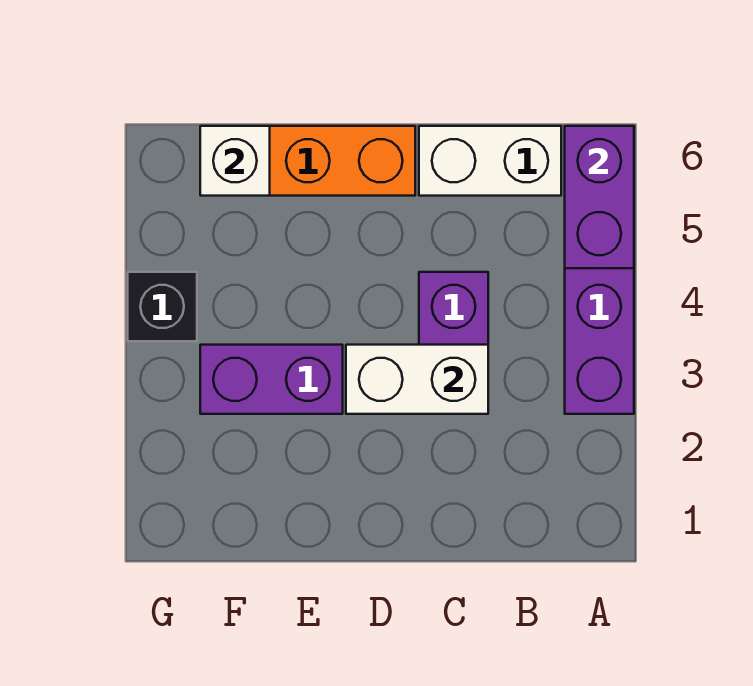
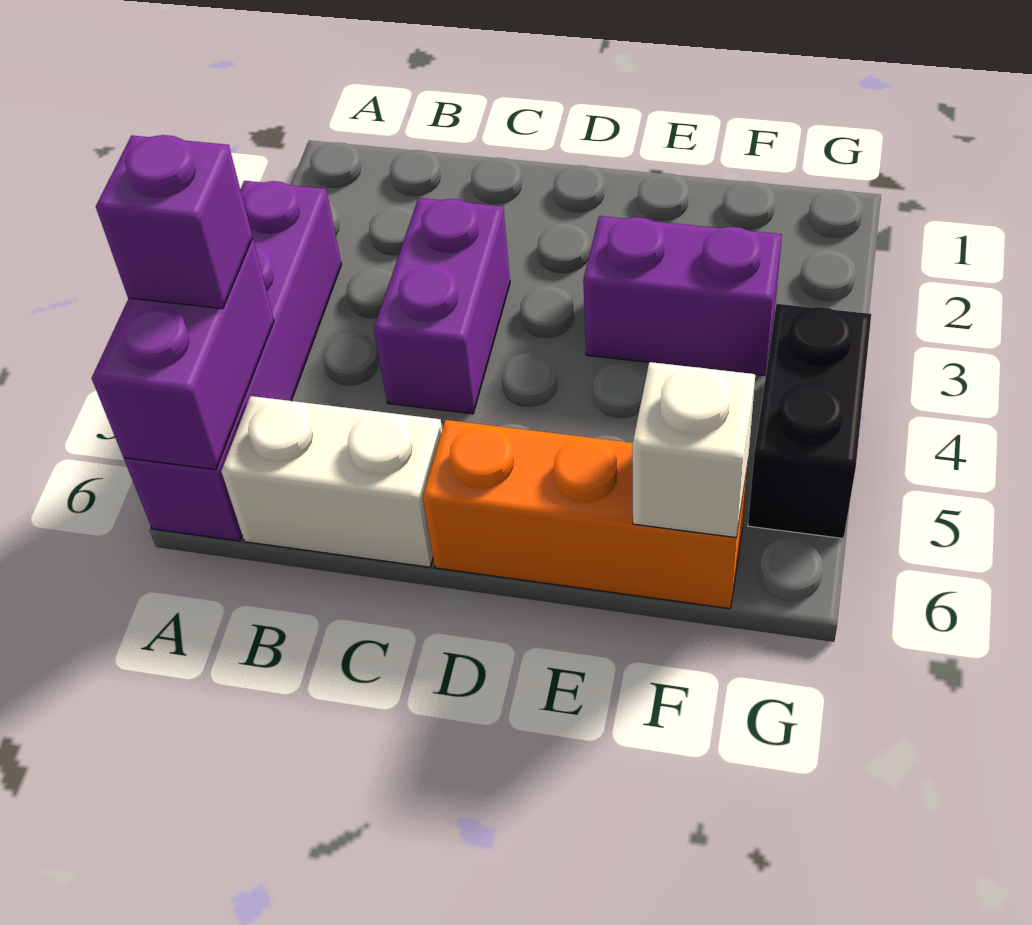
none -> purple 1x1 brick [96,135,253,309]
white 1x2 brick [346,345,488,414] -> none
black 1x1 brick [128,272,197,341] -> black 1x2 brick [748,304,871,538]

